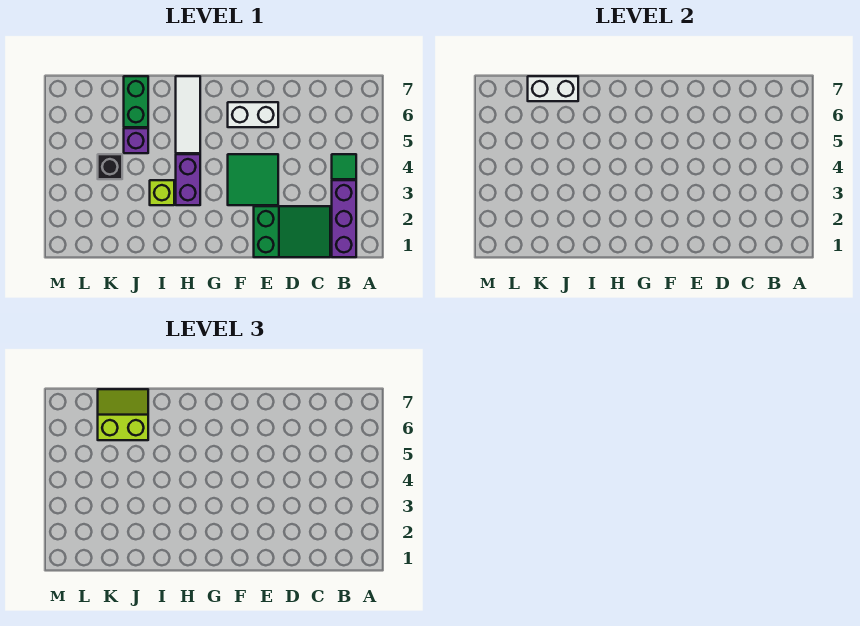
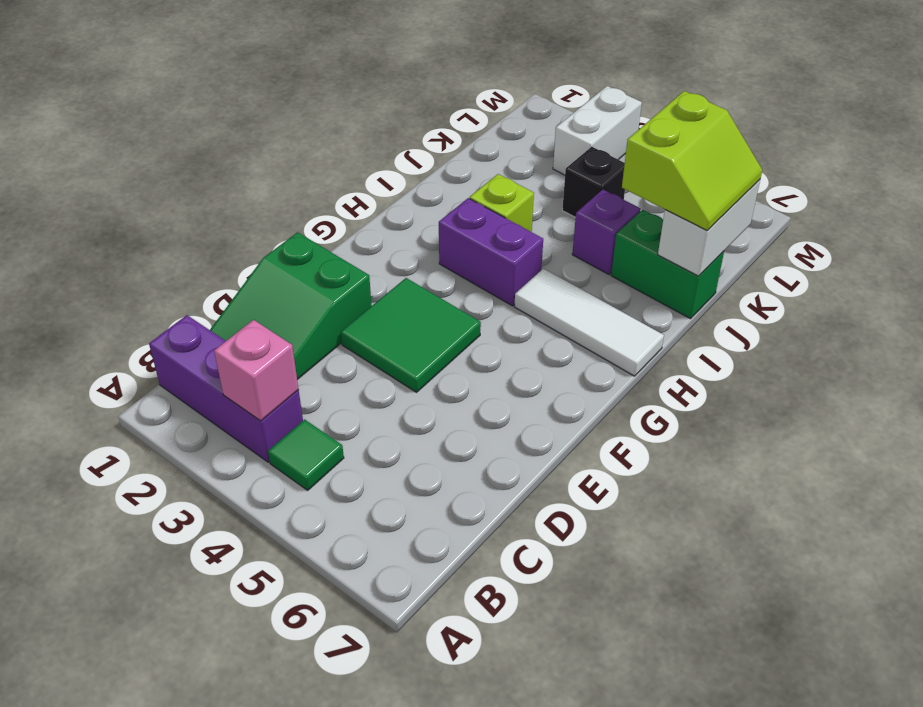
none -> pink 1x1 brick [214,320,299,421]
white 1x2 brick [228,102,278,127] -> white 1x2 brick moved to [553,86,642,175]

